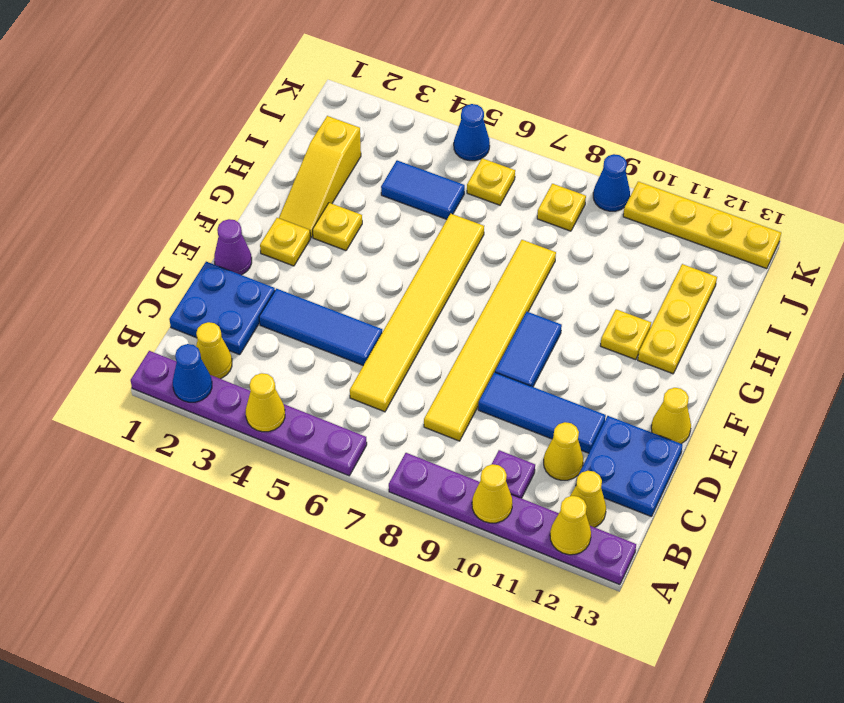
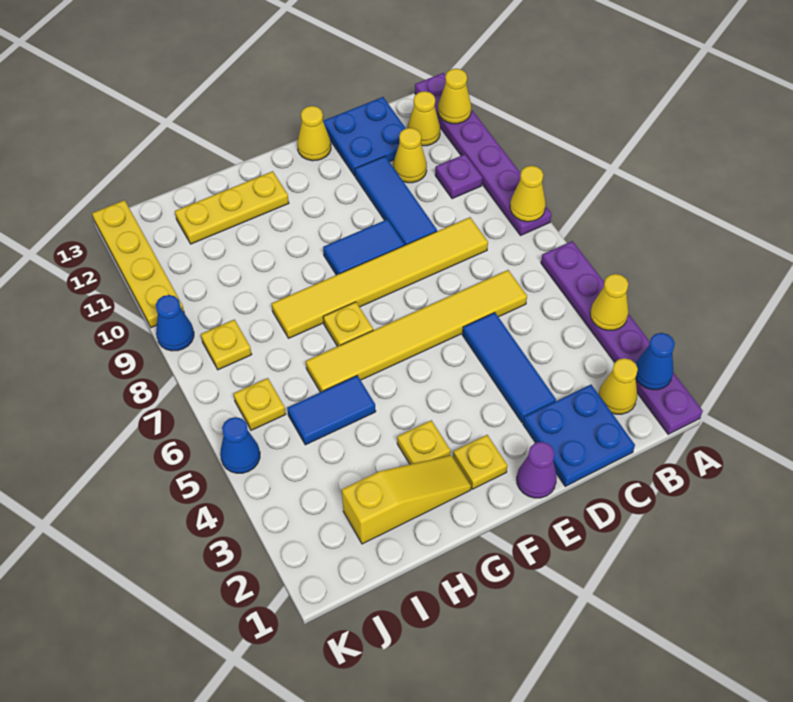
yellow 1x1 cone [472,464,513,523] -> yellow 1x1 cone moved to [510,166,546,222]
yellow 1x1 plate [600,309,651,360] -> yellow 1x1 plate moved to [323,302,373,346]
blue 1x2 tile [381,160,465,219] -> blue 1x2 tile turned to [287,376,376,445]

